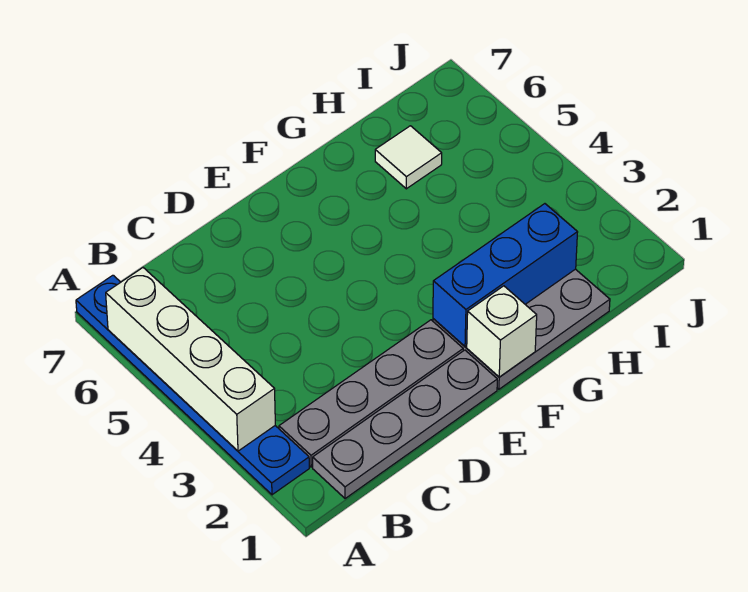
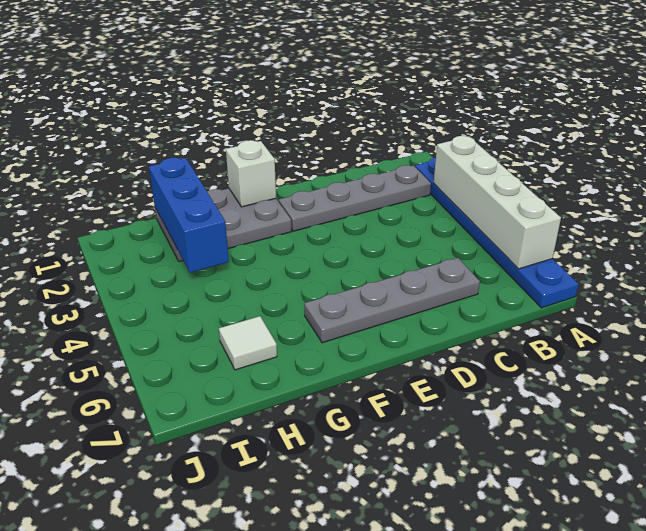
grey 1x4 plate [313,350,497,499] -> grey 1x4 plate moved to [304,258,480,343]
blue 1x3 brick [433,204,578,347] -> blue 1x3 brick turned to [149,158,229,273]

